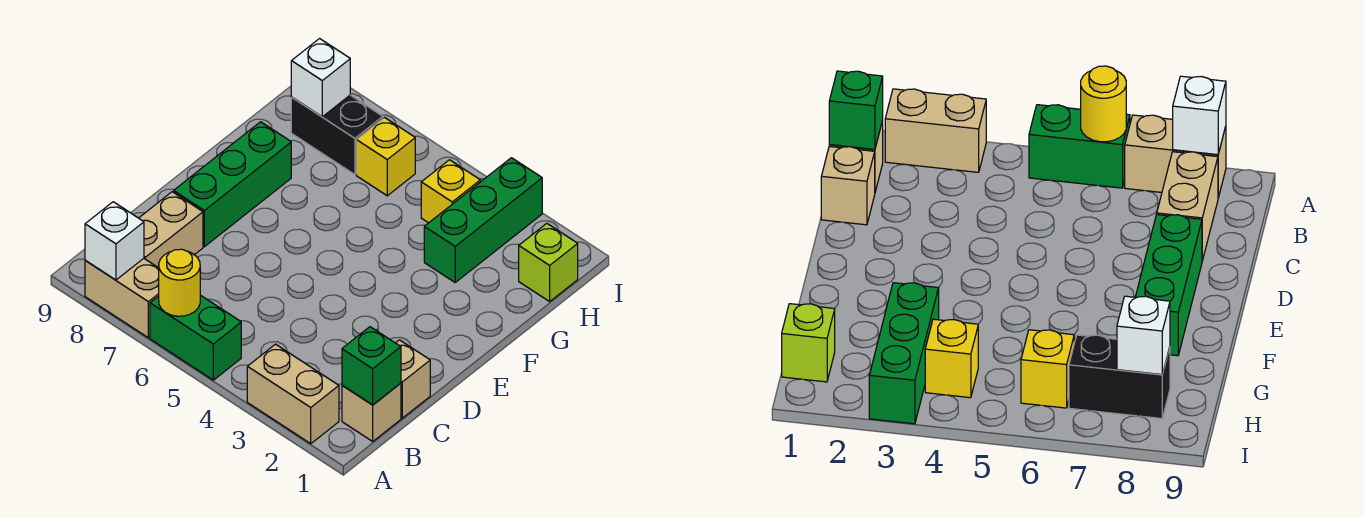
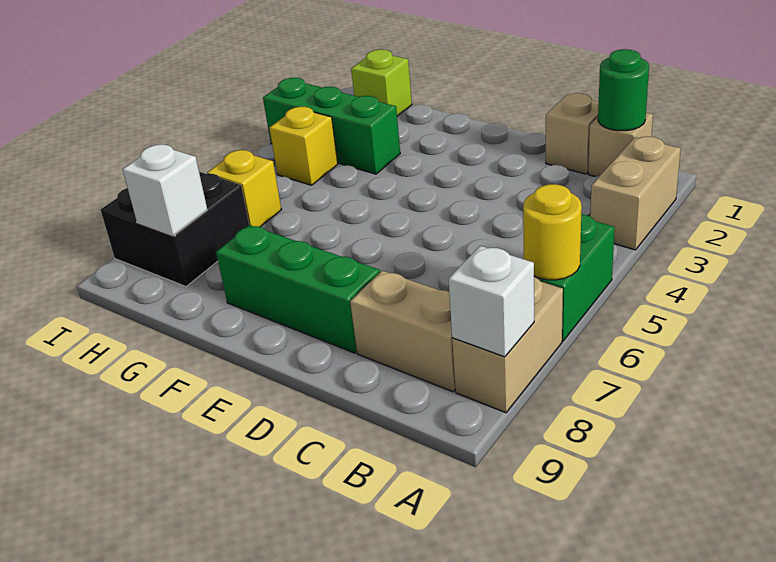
green 1x1 brick [342,327,401,405] -> green 1x1 round brick [598,49,649,131]
black 1x2 brick [291,95,383,175] -> black 2x2 brick [101,172,249,287]

